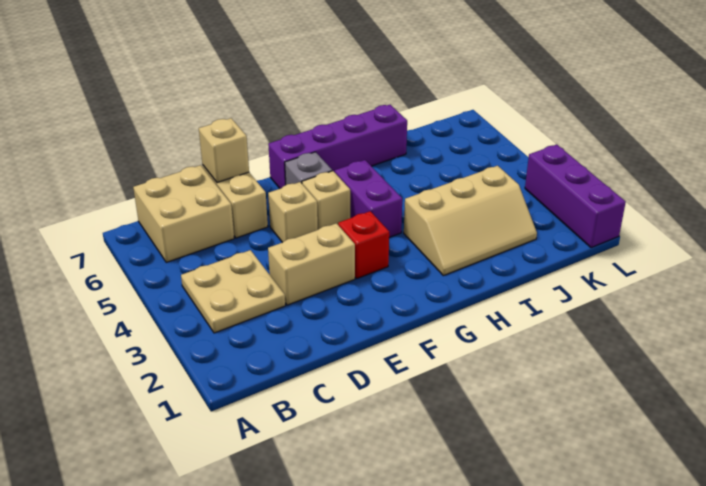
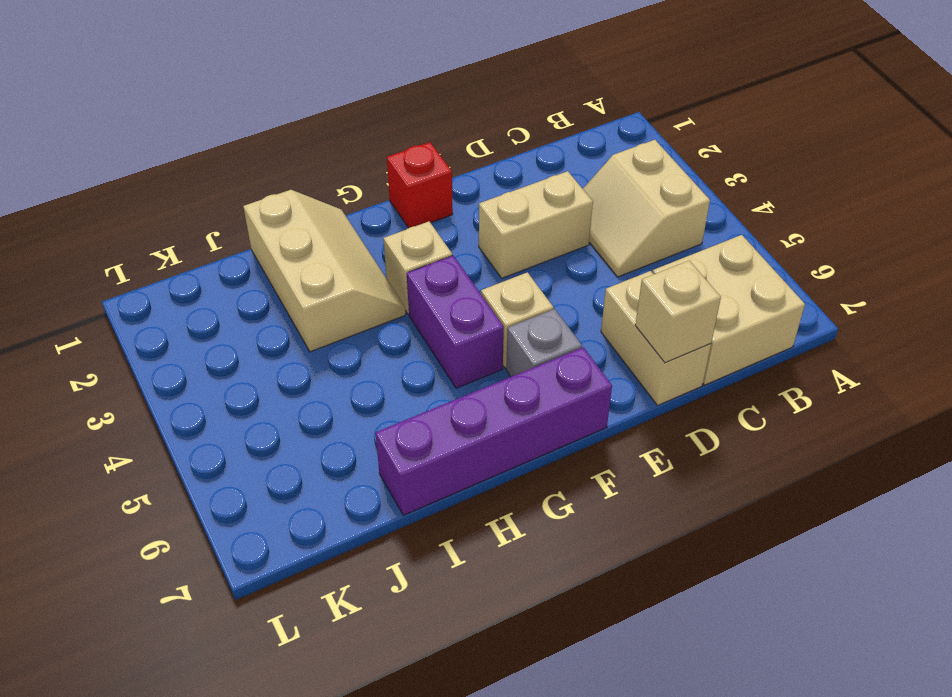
tan 2x2 plate [181,250,285,333] -> tan 2x2 slope [583,140,710,277]
tan 1x1 brick [268,182,318,243] -> tan 1x1 brick moved to [383,222,452,314]
red 1x1 brick [338,211,389,278] -> red 1x1 brick moved to [387,142,453,228]
tan 2x3 slope [404,166,537,276] -> tan 2x3 slope turned to [243,190,406,352]
purple 1x3 brick [525,144,626,248] -> none

